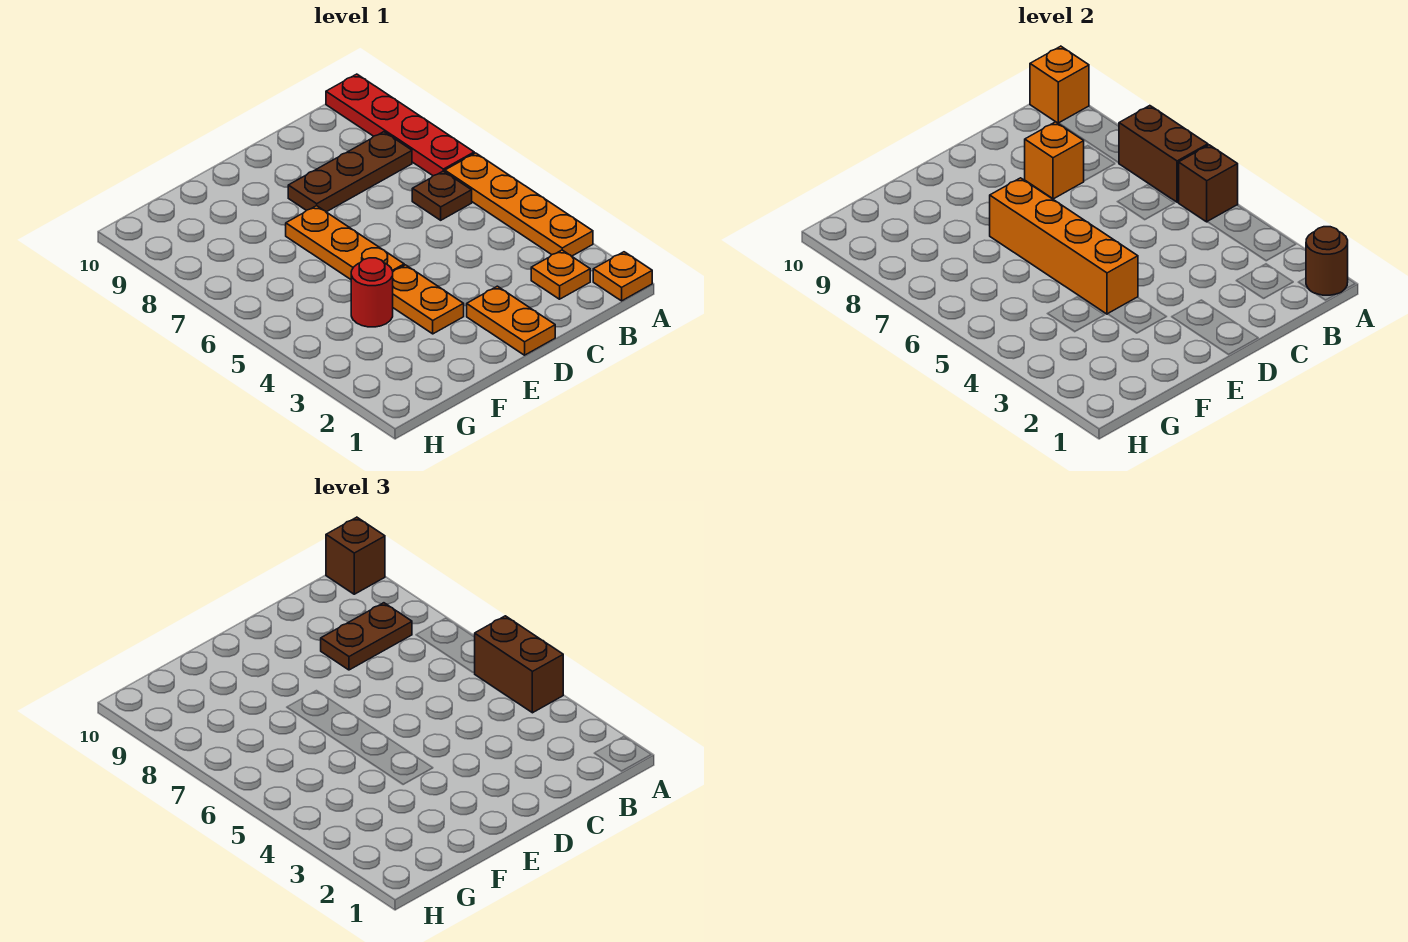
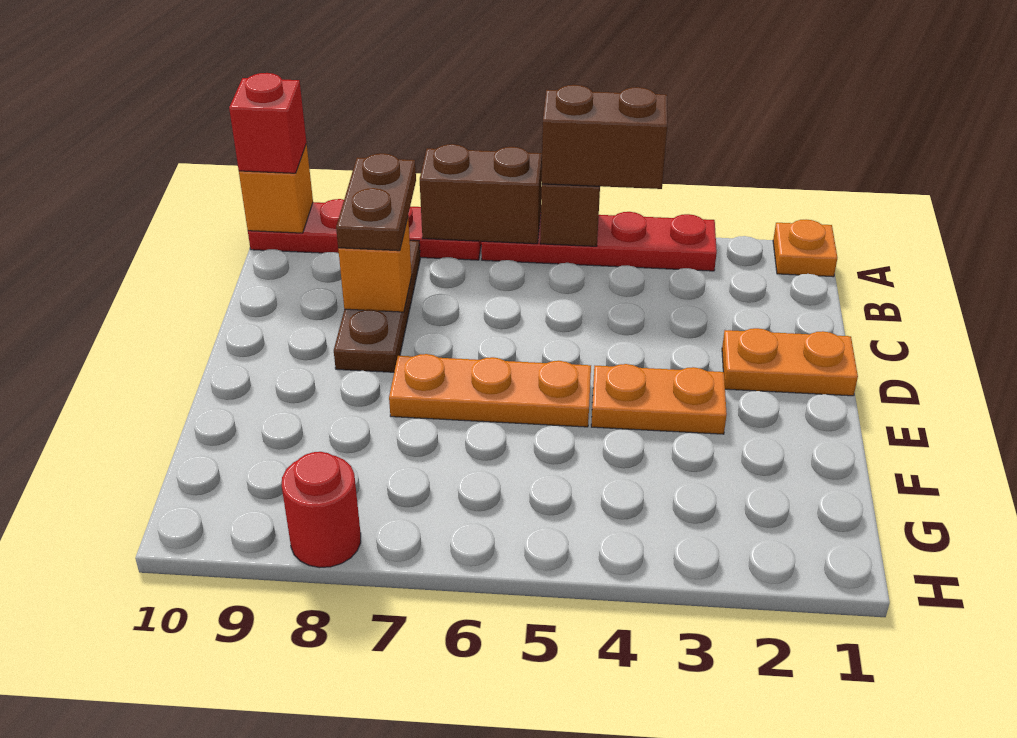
brown 1x1 round brick [1306,227,1348,295] -> none
orange 1x4 plate [445,153,593,256] -> red 1x4 plate [481,212,717,271]
brown 1x1 brick [326,517,385,594] -> red 1x1 brick [229,73,306,173]
orange 1x1 plate [531,250,590,299] -> none
brown 1x1 plate [412,171,472,220] -> none
orange 1x4 brick [990,178,1138,314] -> none
red 1x1 round brick [351,258,393,327] -> red 1x1 round brick moved to [282,452,361,567]

